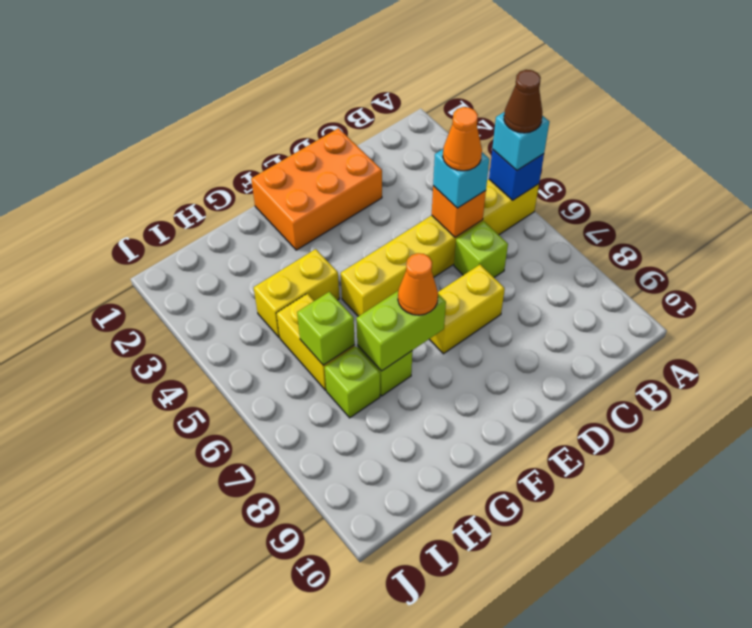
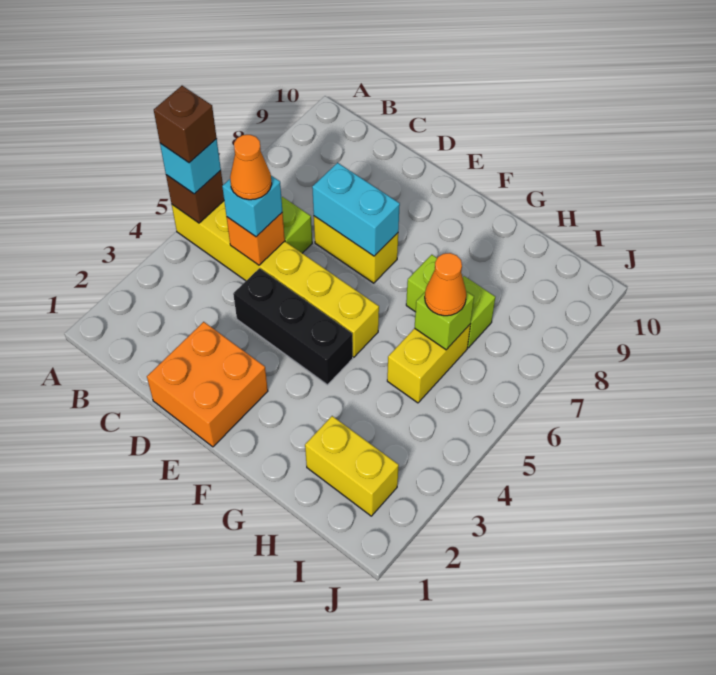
blue 1x1 brick [489,149,544,200] -> brown 1x1 brick [166,170,224,223]
brown 1x1 cone [504,70,542,133] -> brown 1x1 brick [154,86,217,163]
orange 2x3 brick [251,128,382,250] -> orange 2x2 brick [147,322,268,447]
none -> black 1x3 brick [233,268,353,385]
none -> cyan 1x2 brick [312,163,400,256]
lime 1x2 brick [356,291,446,371] -> none
orange 1x1 cone [398,253,438,315] -> orange 1x1 cone moved to [425,253,466,316]
yellow 1x2 brick [254,249,339,337] -> yellow 1x2 brick moved to [305,416,399,516]

